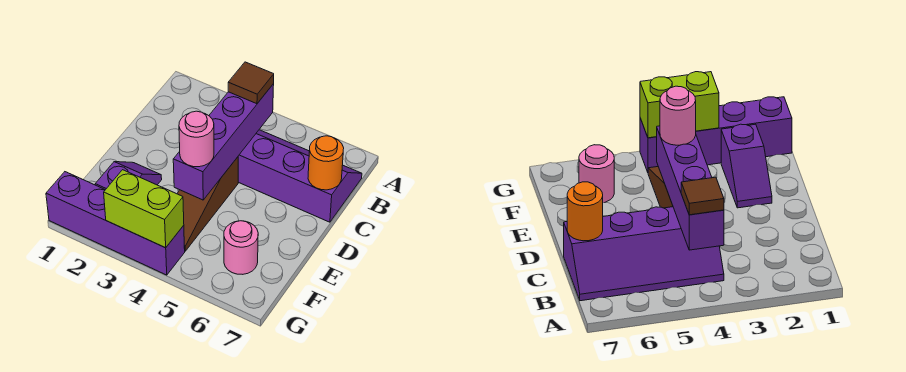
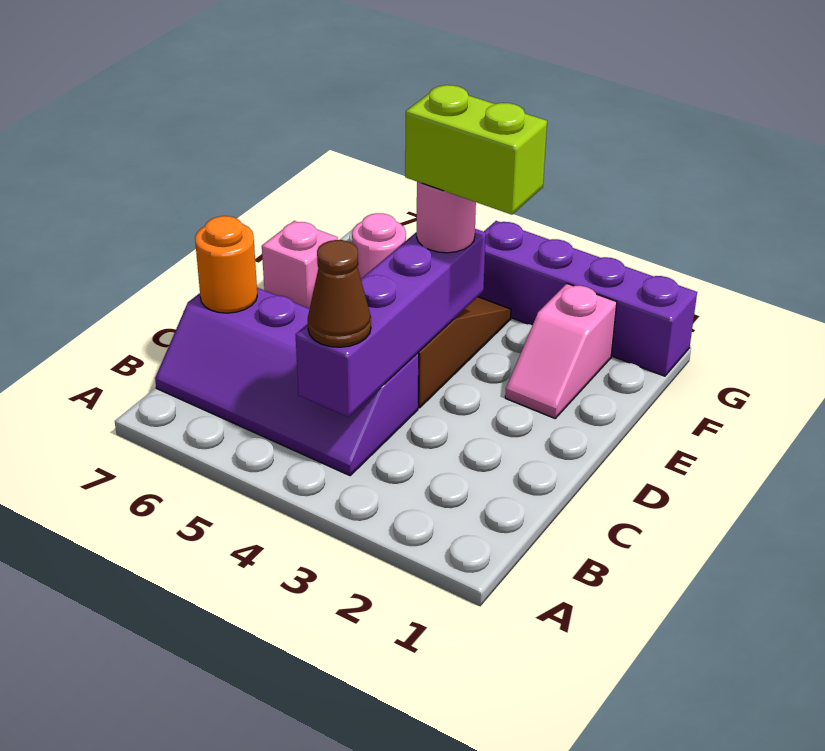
brown 1x1 tile [228,62,274,104] -> brown 1x1 cone [308,240,371,347]
purple 1x2 slope [95,162,162,190] -> pink 1x2 slope [505,284,617,418]
none -> pink 1x1 brick [262,221,338,309]
lime 1x2 brick [104,170,184,248] -> lime 1x2 brick moved to [405,85,547,215]

